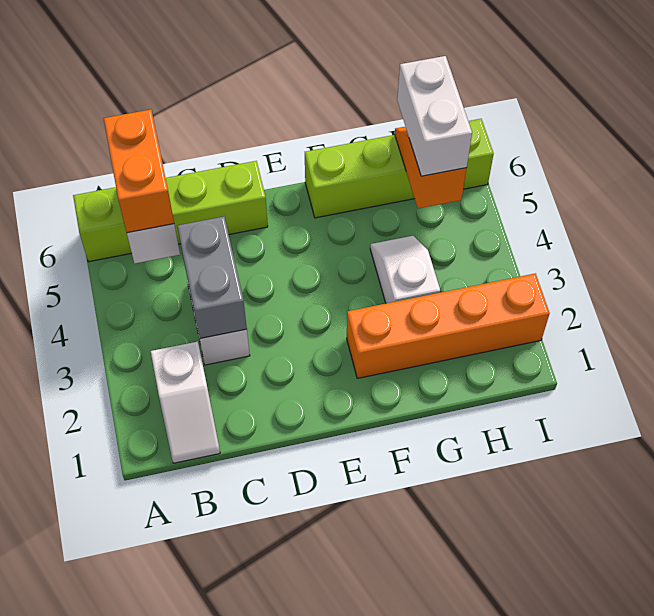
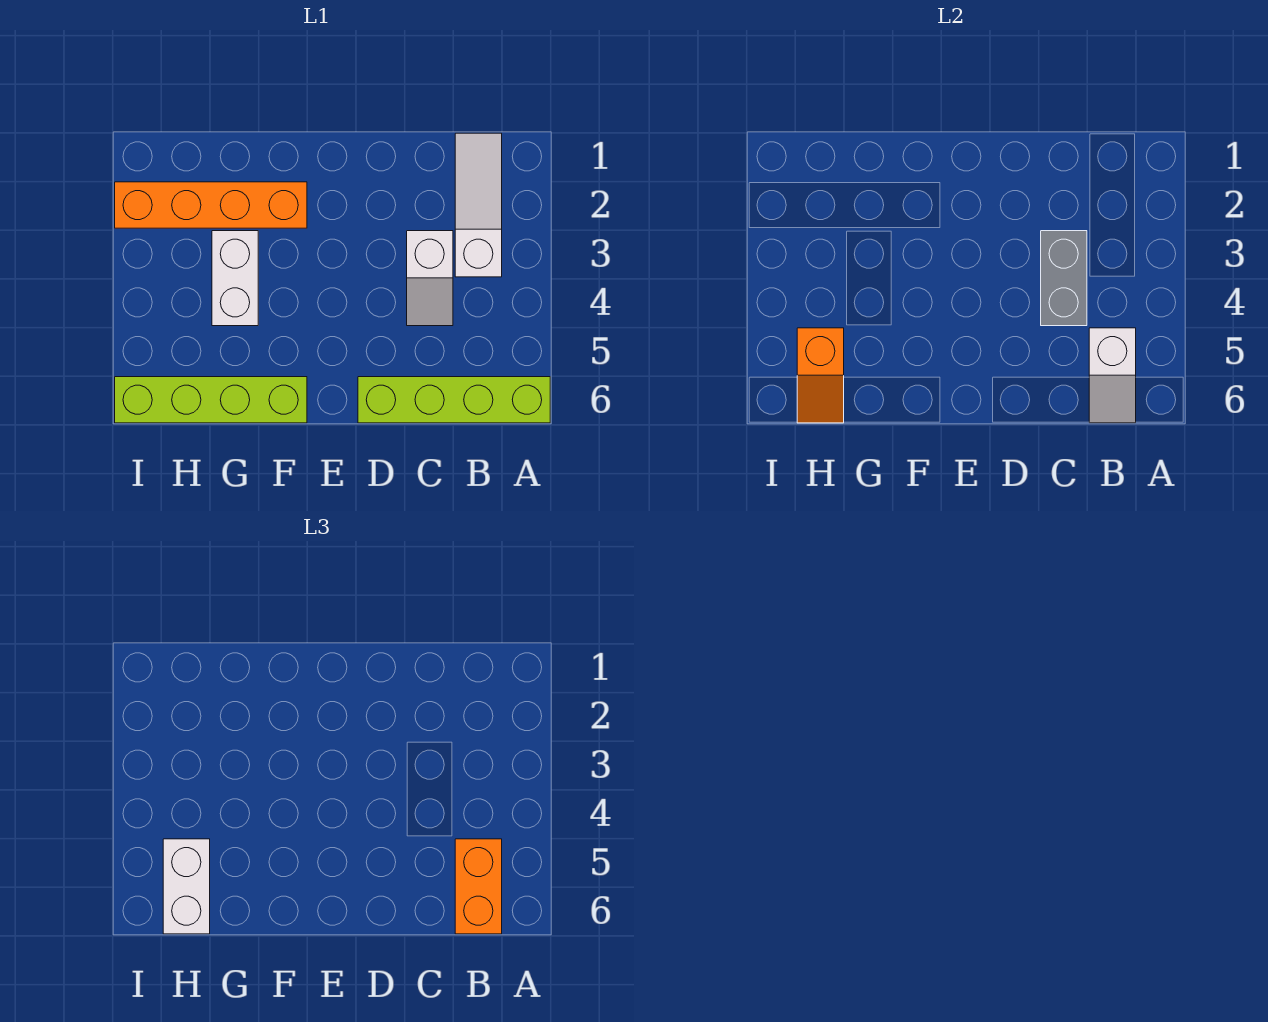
white 1x2 slope [151,341,220,463] -> white 1x3 slope [455,133,502,277]
white 1x2 slope [370,236,440,303] -> white 1x2 brick [212,231,258,326]

